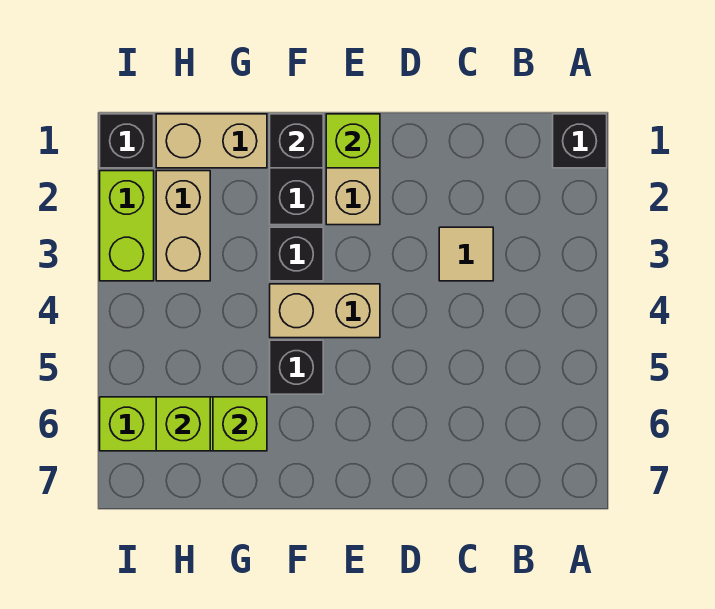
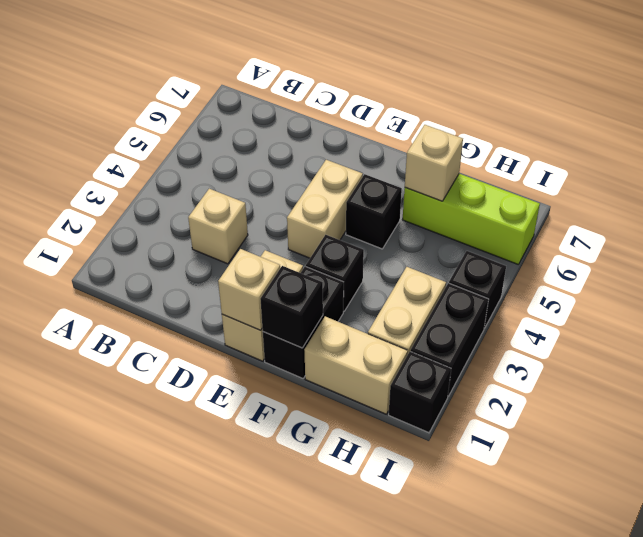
black 1x1 brick [553,114,607,168] -> black 1x1 brick moved to [449,251,506,328]
tan 1x1 tile [439,227,493,281] -> tan 1x1 brick [188,189,248,264]
lime 1x1 brick [326,114,380,168] -> tan 1x1 brick [218,249,280,330]
tan 1x2 brick [270,284,380,338] -> tan 1x2 brick turned to [287,160,363,258]
lime 1x1 brick [213,397,267,451] -> tan 1x1 brick [405,125,463,201]
lime 1x1 brick [156,397,210,451] -> none
lime 1x2 brick [100,171,154,281] -> black 1x2 brick [411,283,489,396]

